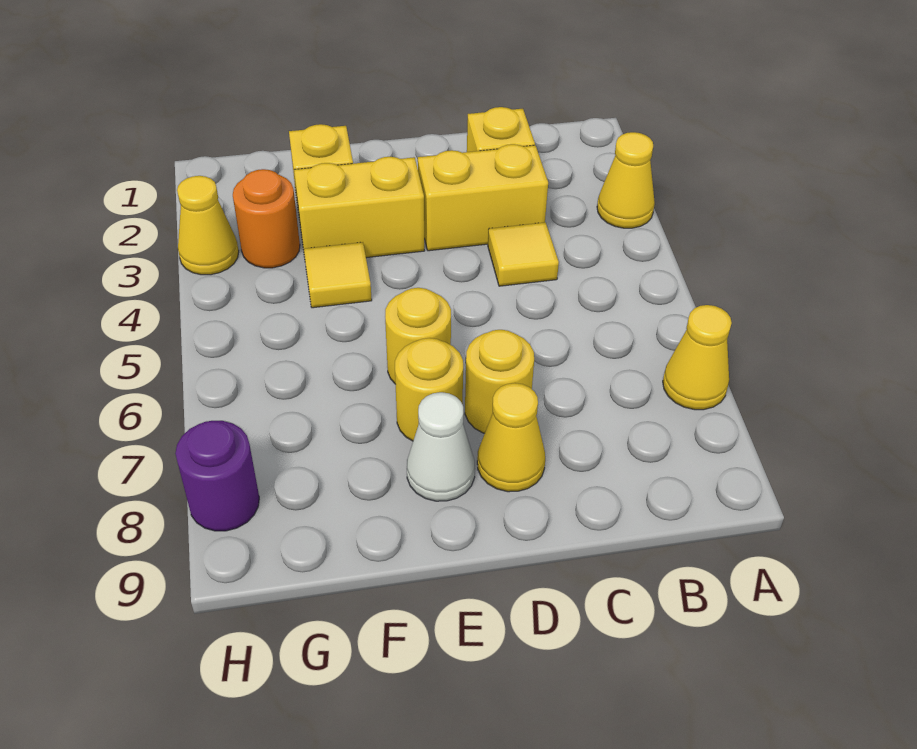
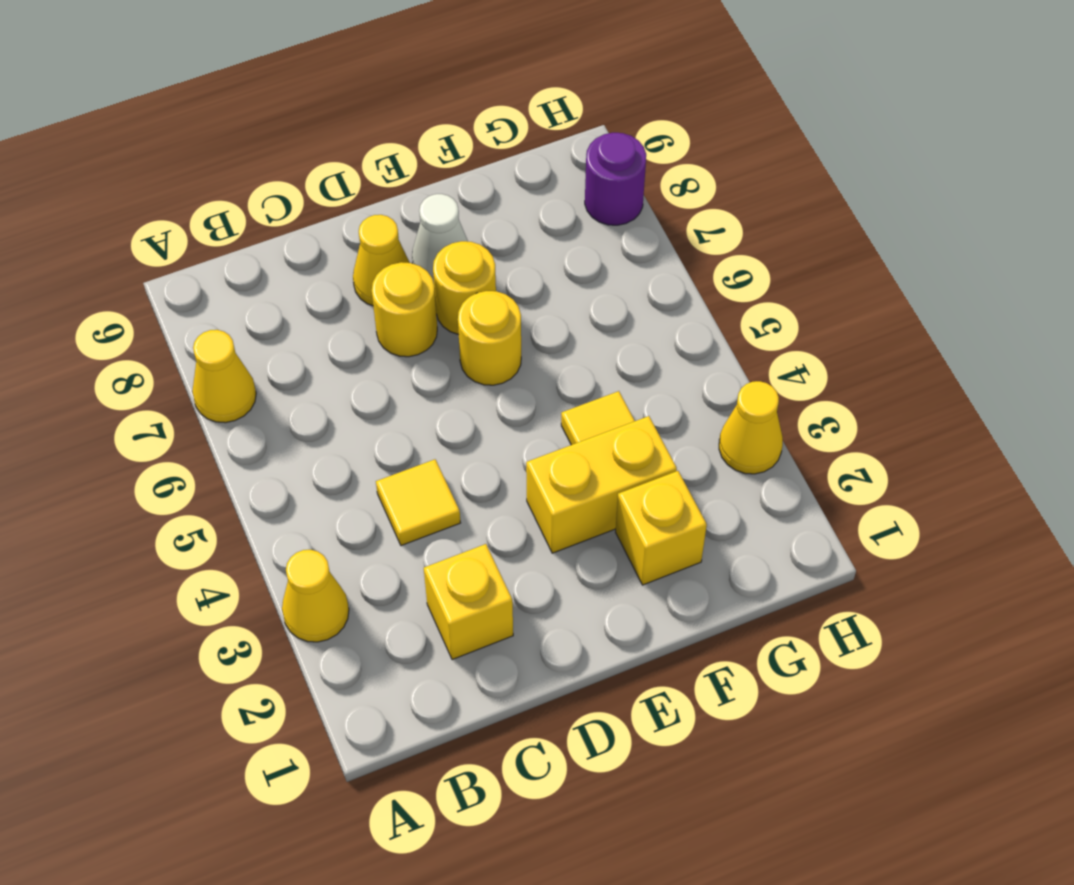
yellow 1x2 brick [418,144,548,251] -> none
orange 1x1 round brick [233,169,300,268] -> none

